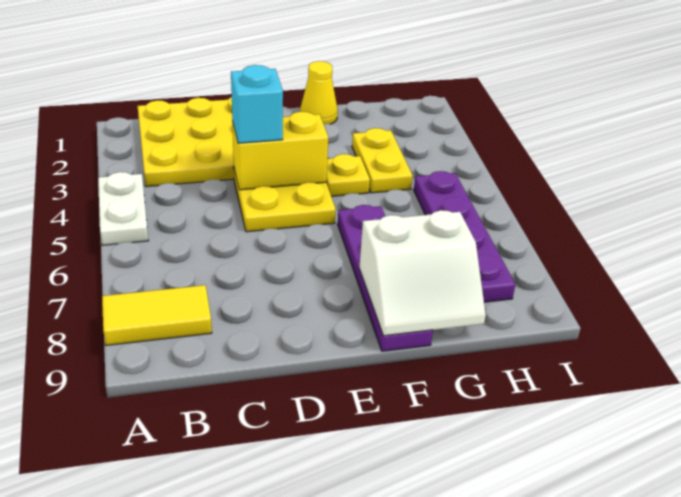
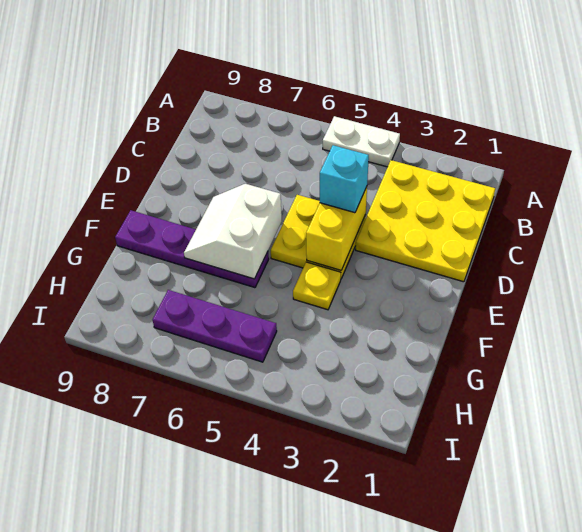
yellow 1x2 tile [102,285,212,345] -> none
yellow 1x1 cone [300,61,338,124] -> none
white 2x2 slope [359,210,486,336] -> white 2x2 slope moved to [184,184,282,279]
yellow 1x2 plate [352,128,413,193] -> none
purple 1x4 plate [414,171,515,302] -> purple 1x3 plate [153,290,277,362]

